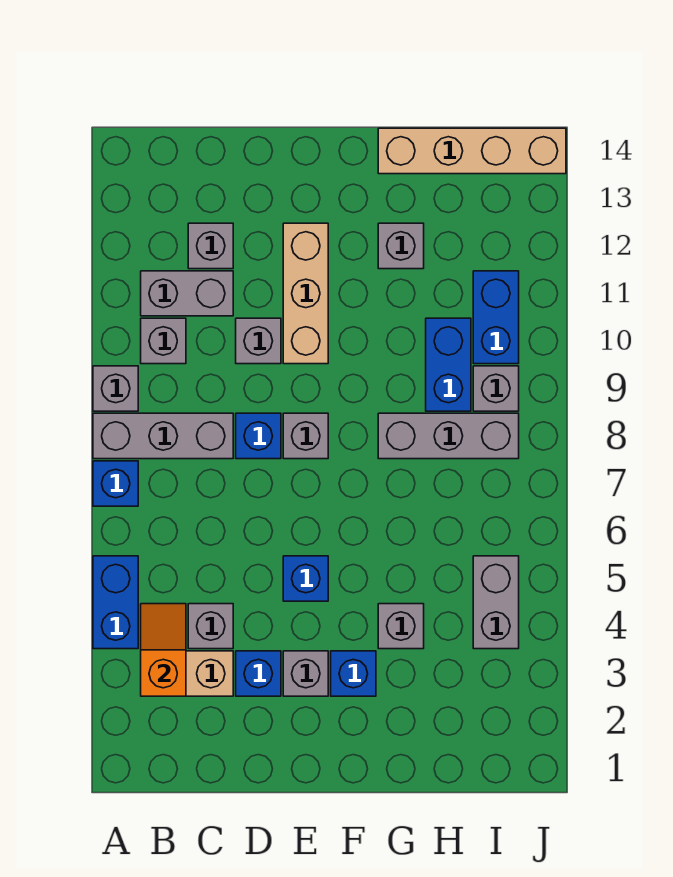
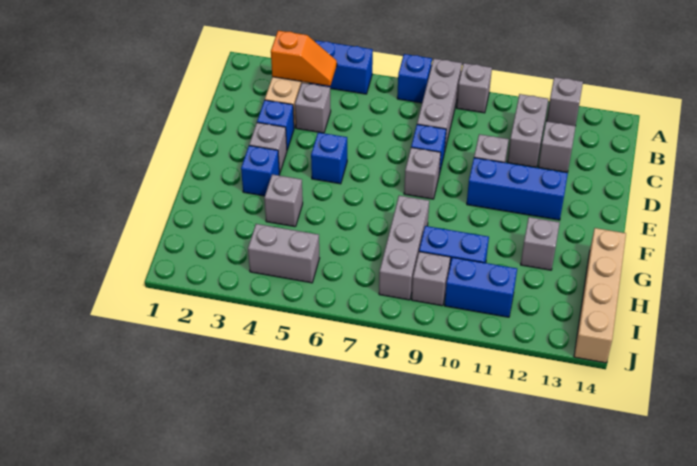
grey 1x1 brick [141,318,186,364] -> grey 1x1 brick moved to [547,77,583,126]
tan 1x3 brick [283,223,328,364] -> blue 1x3 brick [467,158,568,220]

